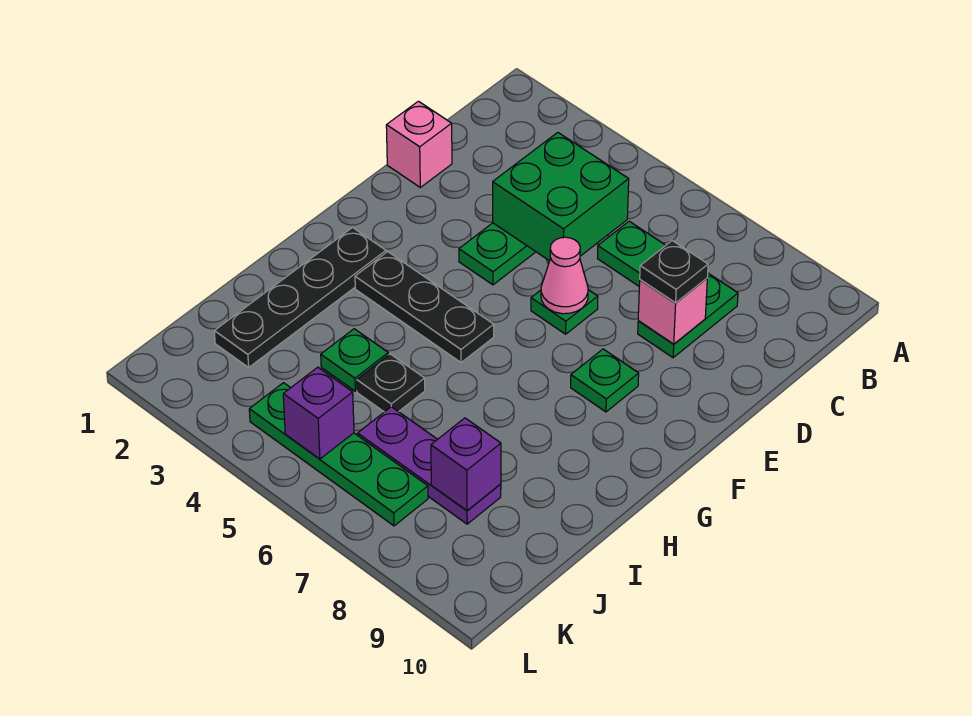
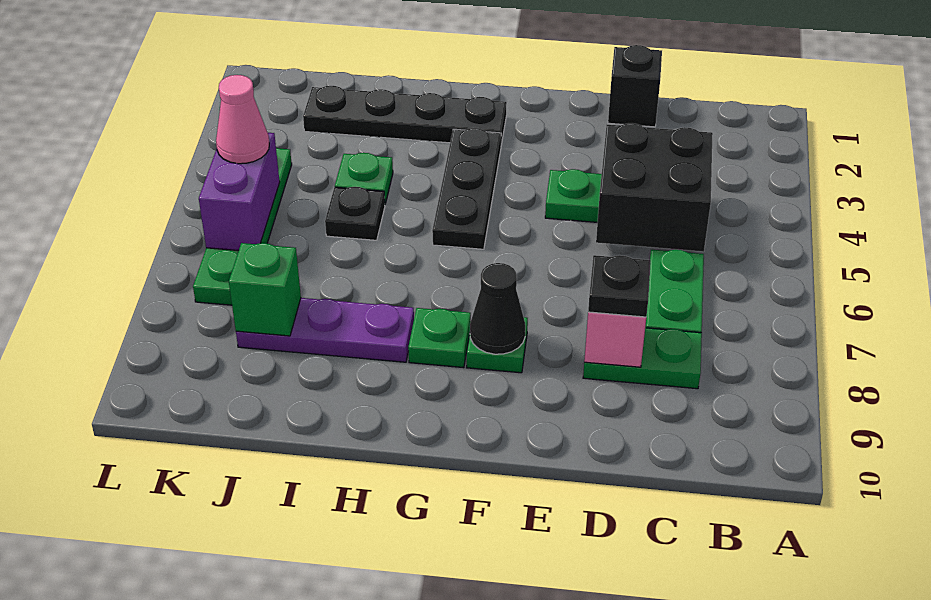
green 2x2 brick [493,133,629,261] -> black 2x2 brick [596,123,713,252]
pink 1x1 brick [386,101,452,187] -> black 1x1 brick [608,45,662,127]
green 1x1 plate [531,290,598,334] -> green 1x1 plate moved to [408,308,471,368]
pink 1x1 cone [541,237,588,314] -> pink 1x1 cone moved to [216,75,269,164]
none -> black 1x1 cone [470,263,525,354]
purple 1x3 plate [358,407,501,524] -> purple 1x3 plate turned to [236,298,414,362]
purple 1x1 brick [431,418,501,511] -> green 1x1 brick [229,243,301,336]
purple 1x1 brick [283,367,354,459] -> purple 1x2 brick [199,133,280,251]

